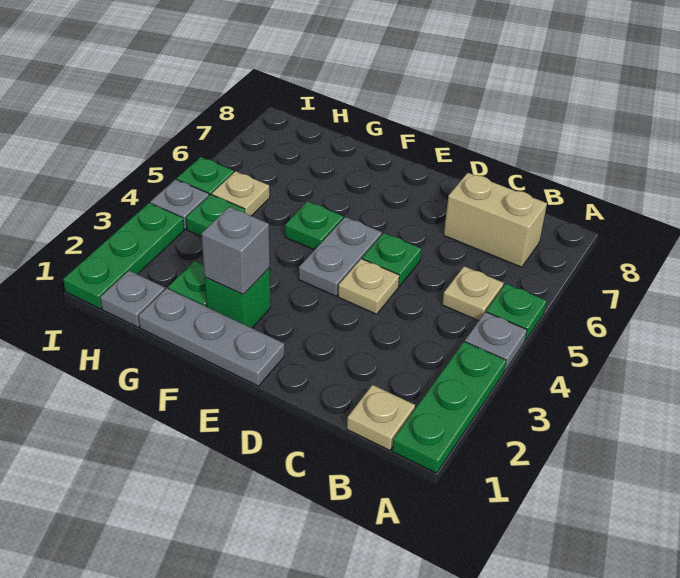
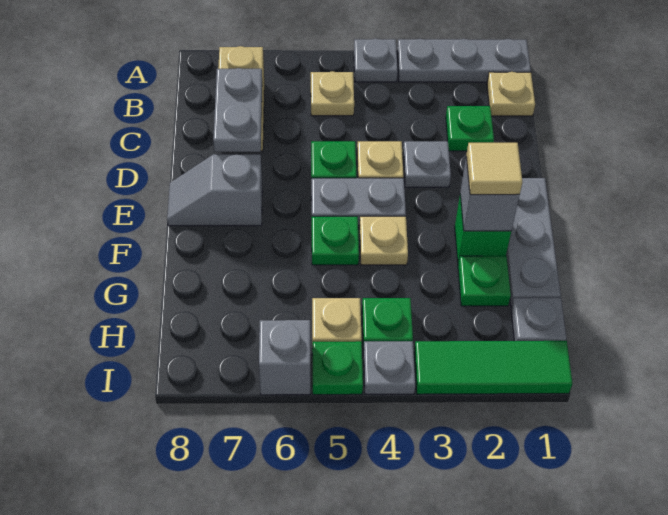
green 1x3 plate [392,342,506,473] -> grey 1x3 plate [397,39,531,82]
green 1x1 plate [486,284,547,341] -> green 1x1 plate moved to [446,106,494,151]
none -> grey 1x2 plate [213,68,262,152]
none -> grey 1x1 plate [403,141,451,187]
none -> grey 1x2 slope [167,154,262,226]
none -> tan 1x1 tile [466,143,522,195]
none -> tan 1x1 plate [359,216,408,265]
green 1x3 plate [63,203,184,309] -> green 1x3 tile [414,341,572,394]
none -> grey 1x1 brick [259,320,310,395]

